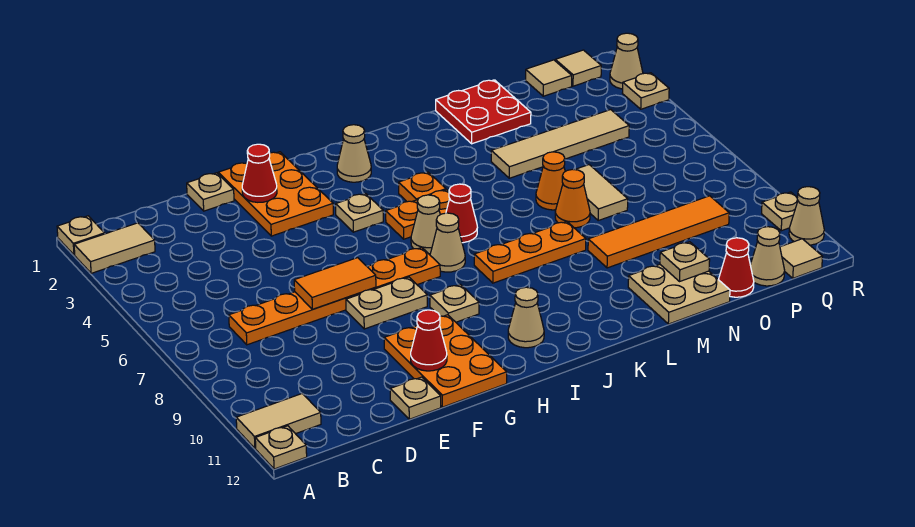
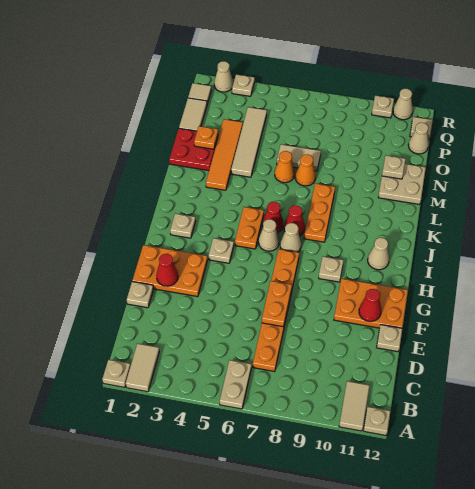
orange 1x2 tile [294,258,376,309] -> orange 1x2 plate [262,281,292,327]
tan 1x2 plate [346,277,427,329] -> tan 1x2 plate moved to [220,360,251,409]
tan 1x1 cone [337,125,371,182] -> tan 1x1 plate [170,213,196,238]
orange 1x1 plate [399,172,446,202] -> orange 1x1 plate moved to [194,126,218,149]
orange 1x4 tile [588,196,729,268] -> orange 1x4 tile moved to [206,119,243,190]
red 1x1 cone [718,238,754,297] -> red 1x1 cone moved to [284,205,305,236]
tan 1x1 tile [526,60,572,96] -> tan 1x2 tile [179,98,207,131]

